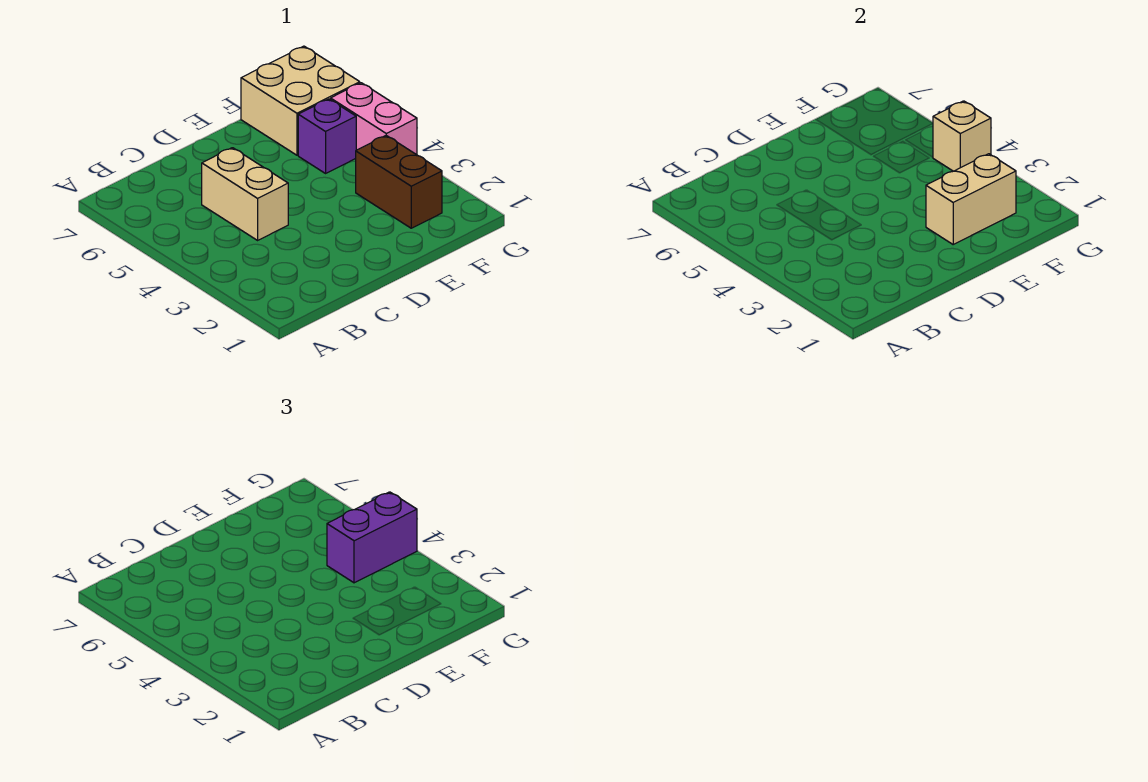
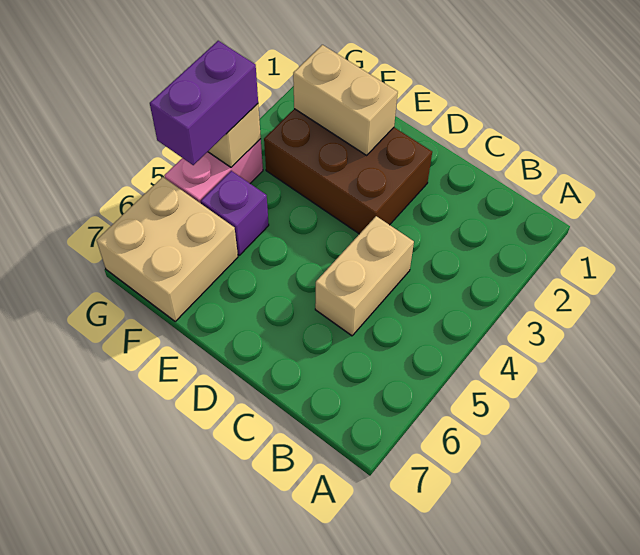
brown 1x2 brick [356,136,442,228] -> brown 2x3 brick [264,109,432,234]
purple 1x2 brick [327,492,417,583] -> purple 1x2 brick turned to [150,41,258,165]

